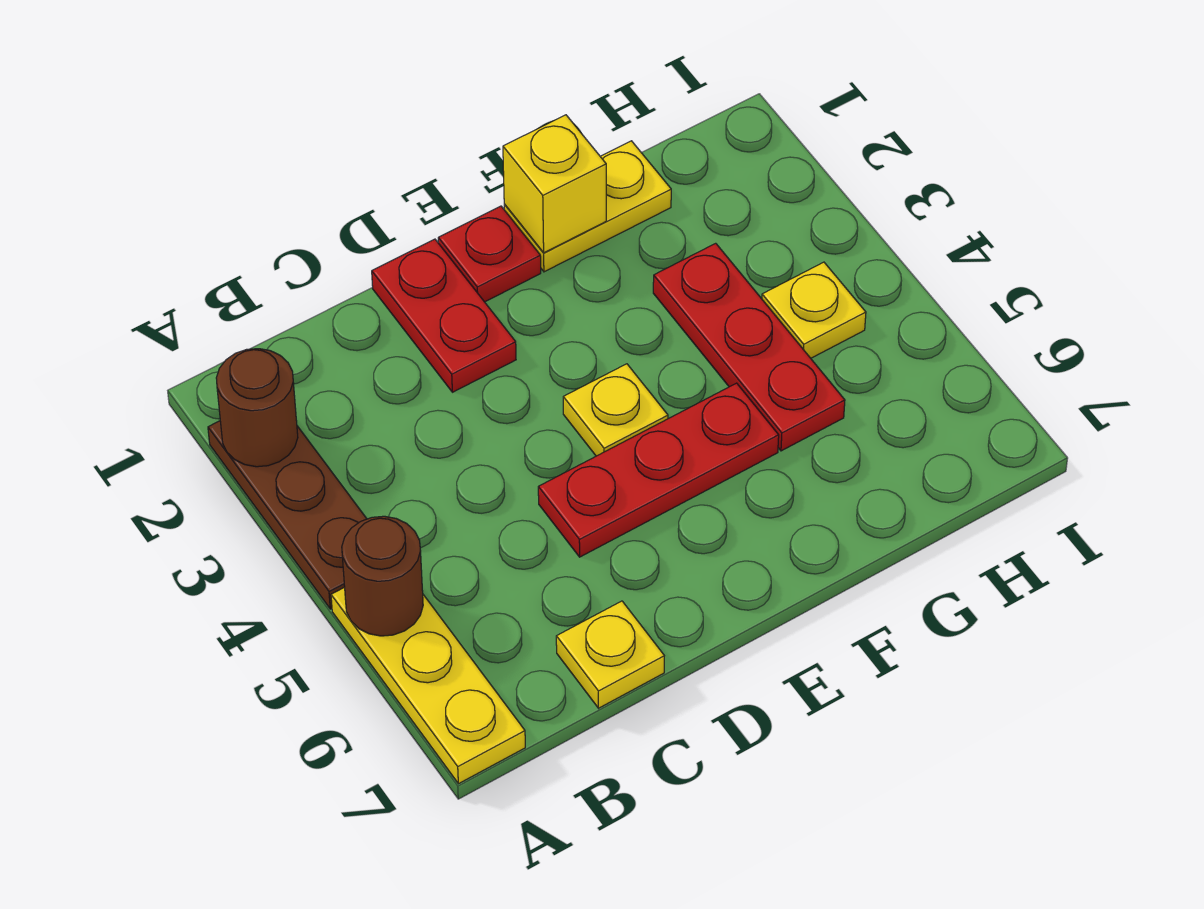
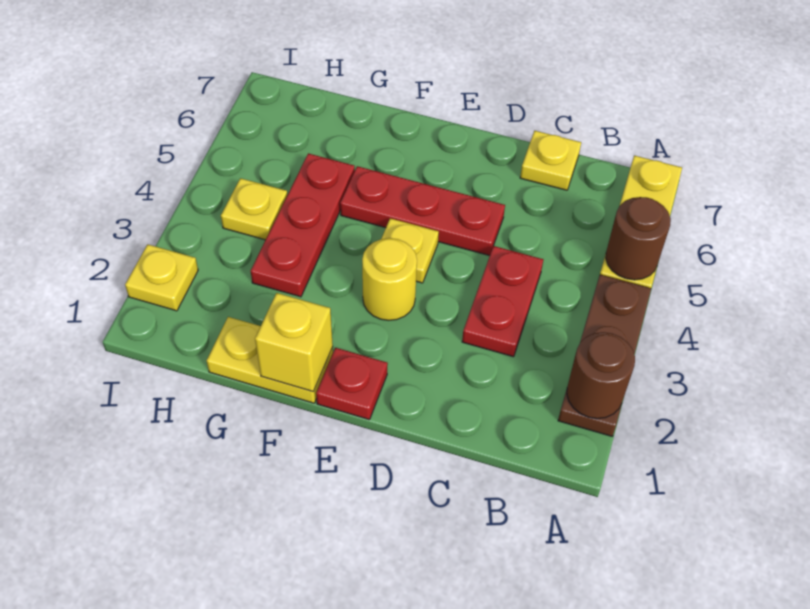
red 1x2 plate [372,239,516,392] -> red 1x2 plate moved to [462,246,544,357]
none -> yellow 1x1 round brick [362,238,417,320]
none -> yellow 1x1 plate [125,245,198,311]

